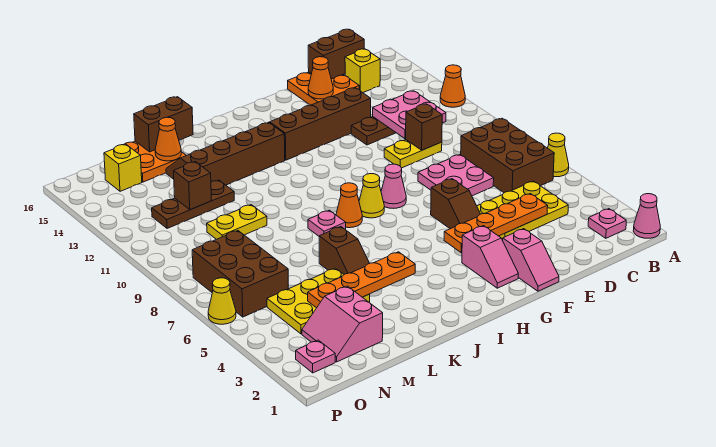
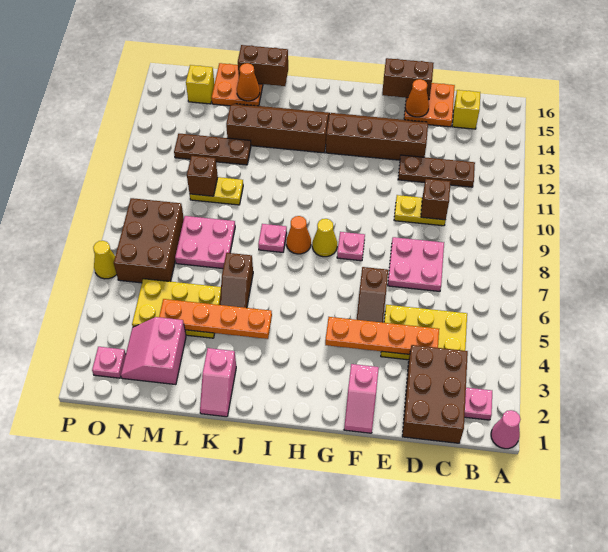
yellow 1x1 cone [548,133,569,177] -> none
orange 1x1 cone [440,65,465,107] -> none
brown 2x3 brick [461,118,554,193] -> brown 2x3 brick moved to [402,345,468,443]
pink 2x2 plate [373,91,446,139] -> pink 2x2 plate moved to [175,216,235,269]
brown 1x2 brick [308,29,364,79] -> brown 1x2 brick moved to [382,58,434,100]
pink 1x2 slope [462,226,518,288] -> pink 1x2 slope moved to [200,348,236,417]
pink 1x1 cone [381,164,406,208] -> pink 1x1 plate [337,232,365,261]
brown 1x1 brick [174,162,212,210] -> brown 1x1 brick moved to [187,156,218,196]

